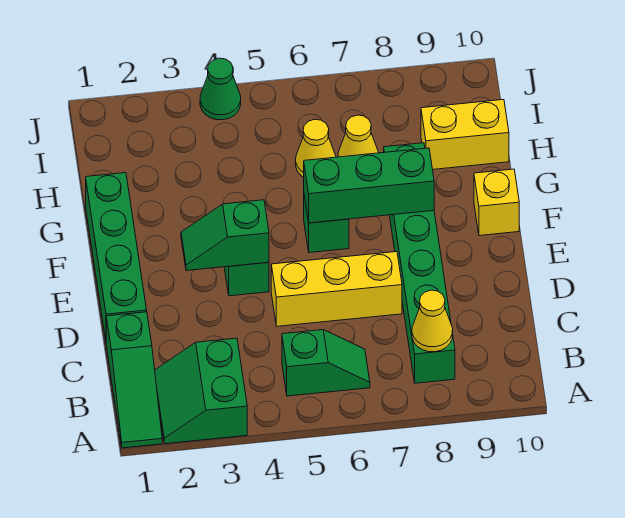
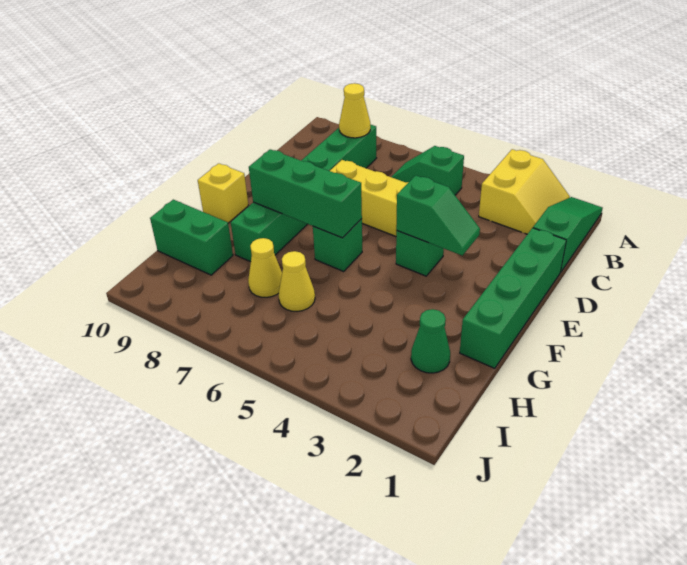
green 2x2 slope [155,338,247,444] -> yellow 2x2 slope [479,149,570,234]
yellow 1x2 brick [421,100,509,169] -> green 1x2 brick [150,200,233,275]
green 1x1 cone [200,58,241,120] -> green 1x1 cone moved to [411,309,450,373]

